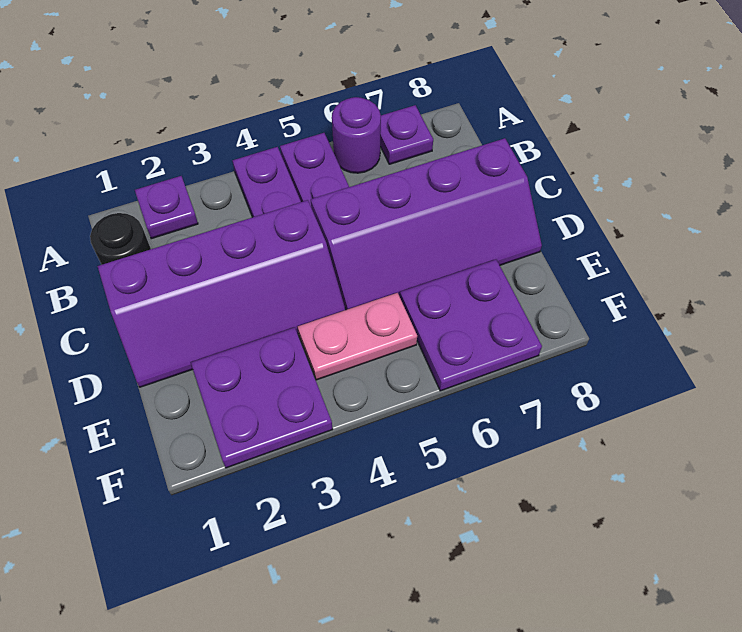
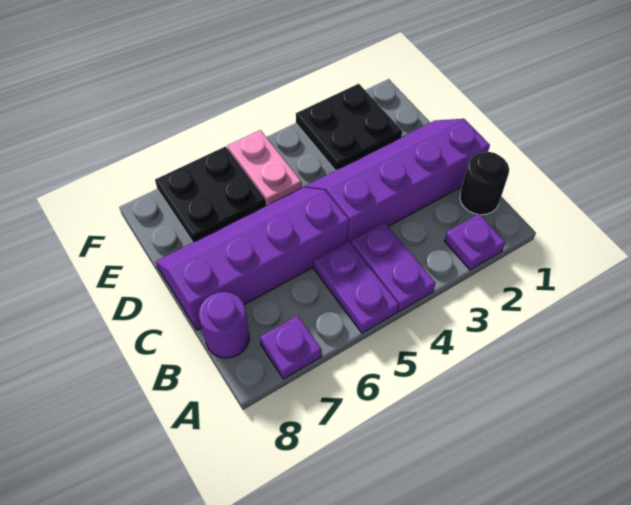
purple 1x1 round brick [332,97,381,173] -> purple 1x1 round brick moved to [199,292,249,358]
purple 2x2 plate [191,327,333,468] -> black 2x2 plate [296,84,402,170]
pink 1x2 plate [298,293,417,380] -> pink 1x2 plate turned to [228,130,302,205]
purple 2x2 plate [400,260,542,391] -> black 2x2 plate [155,146,266,242]

